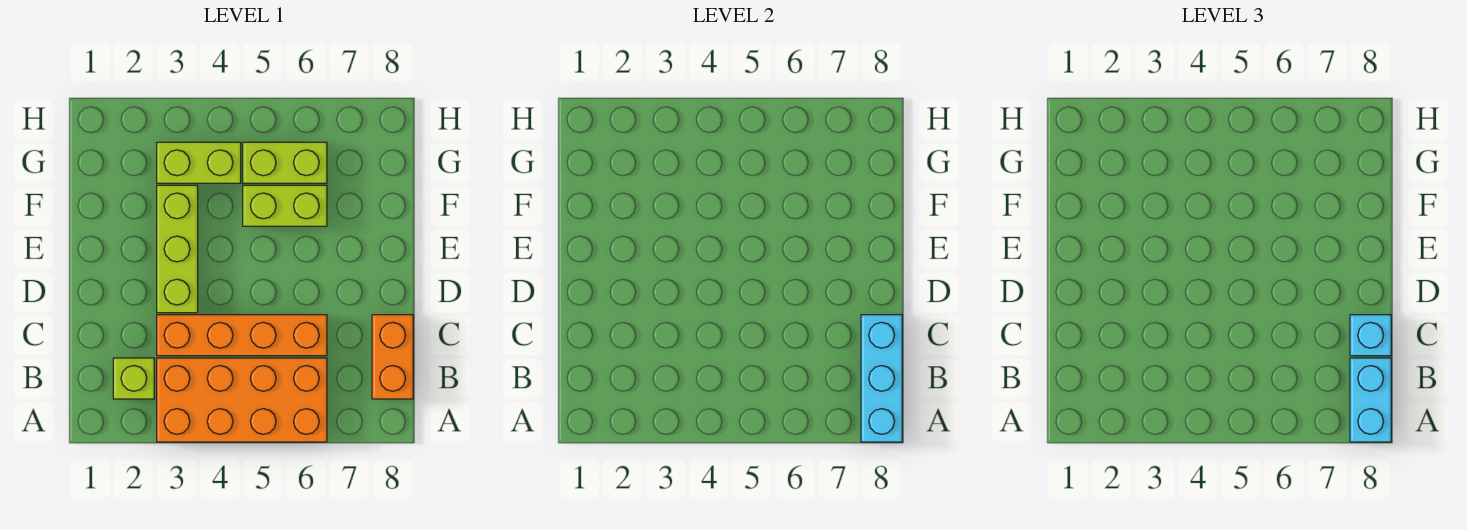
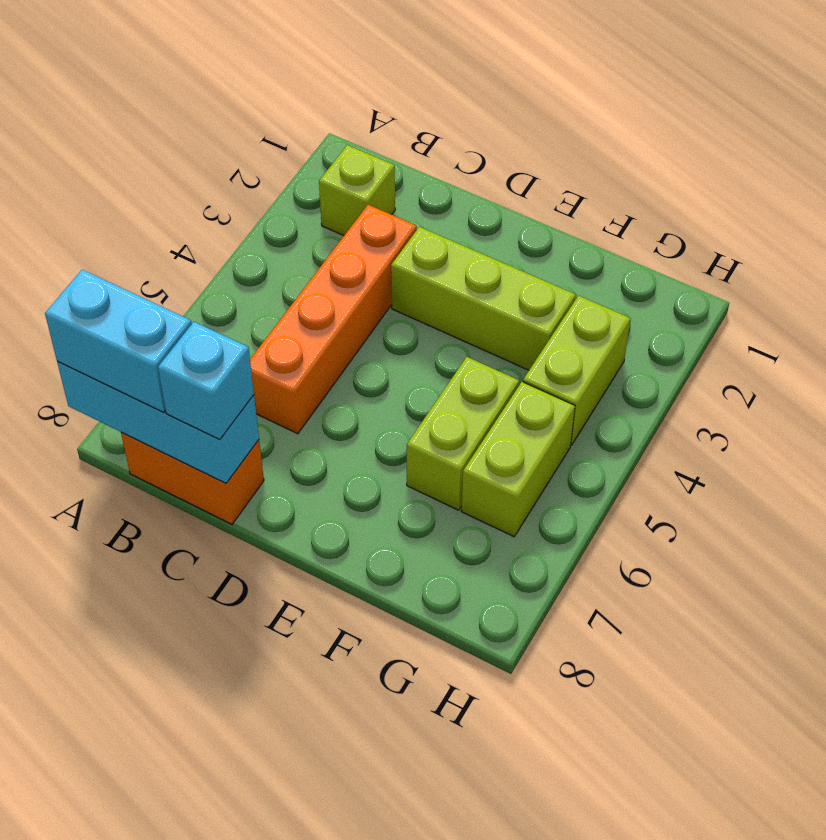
orange 2x4 brick [157,358,327,442] -> none

